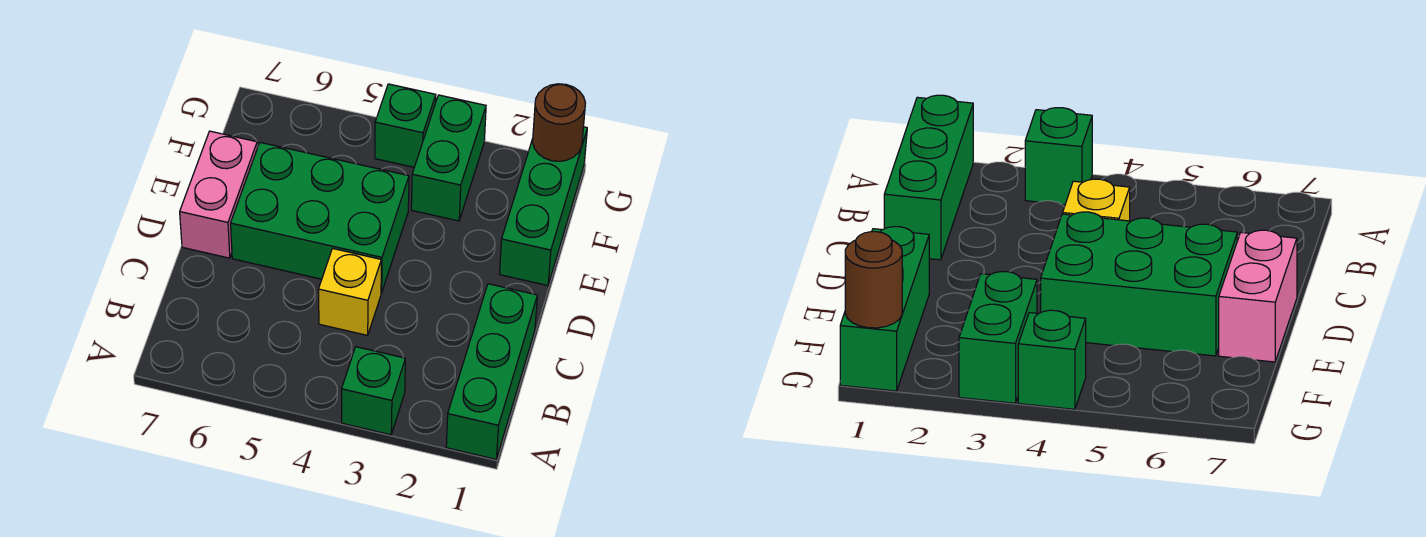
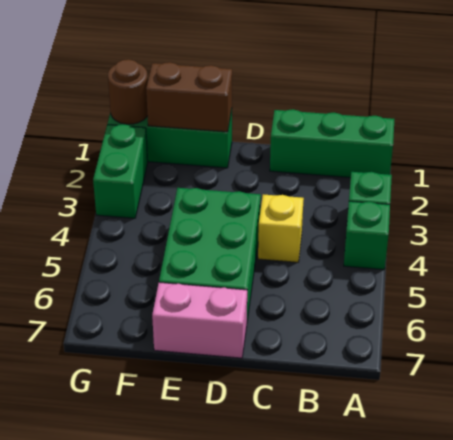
none -> brown 1x2 brick [146,62,232,132]
green 1x2 brick [411,95,486,221] -> green 1x2 brick turned to [93,124,148,218]
green 1x1 brick [375,84,436,167] -> green 1x1 brick moved to [344,201,390,270]

